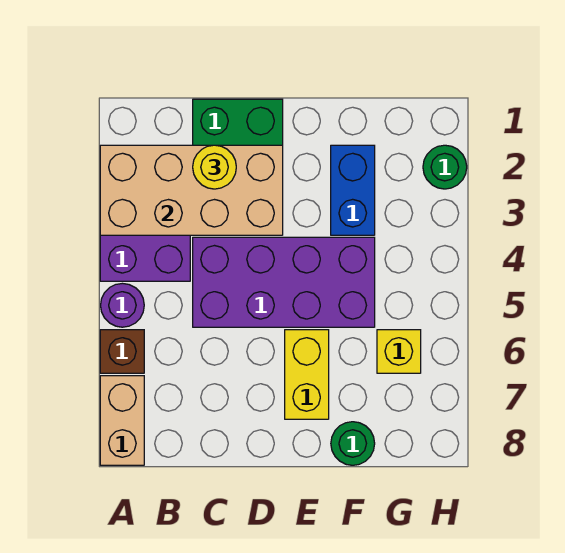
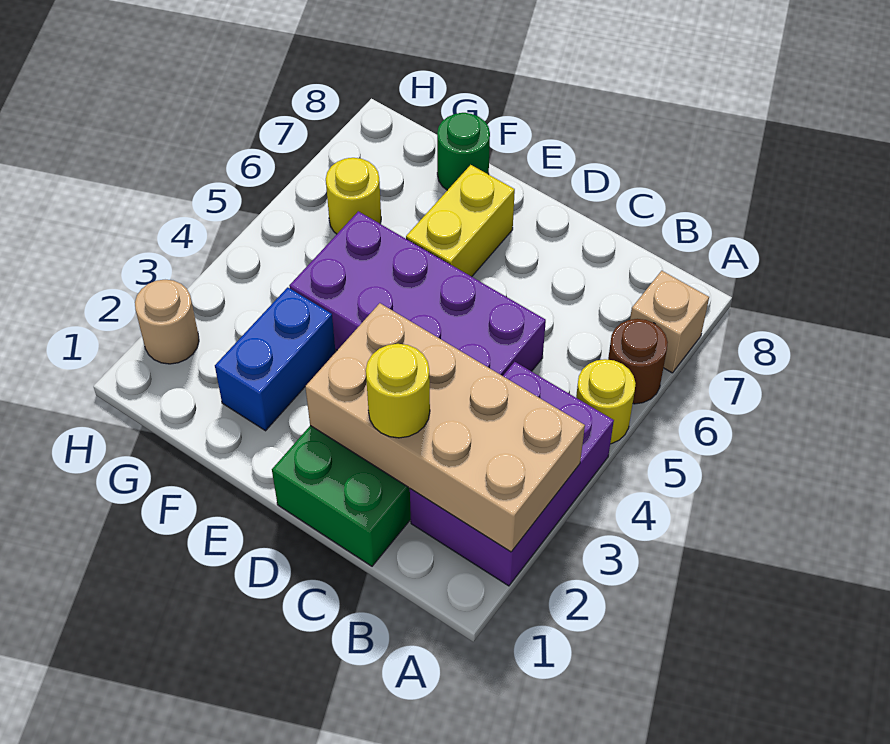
purple 1x1 round brick [101,283,144,327] -> yellow 1x1 round brick [576,359,636,444]
brown 1x1 brick [100,330,144,373] -> brown 1x1 round brick [608,319,668,404]
tan 1x2 brick [100,376,144,465] -> tan 1x1 brick [630,271,709,373]
yellow 1x1 brick [377,330,421,373] -> yellow 1x1 round brick [326,158,381,234]
green 1x1 round brick [423,145,467,189] -> tan 1x1 round brick [135,280,199,364]

